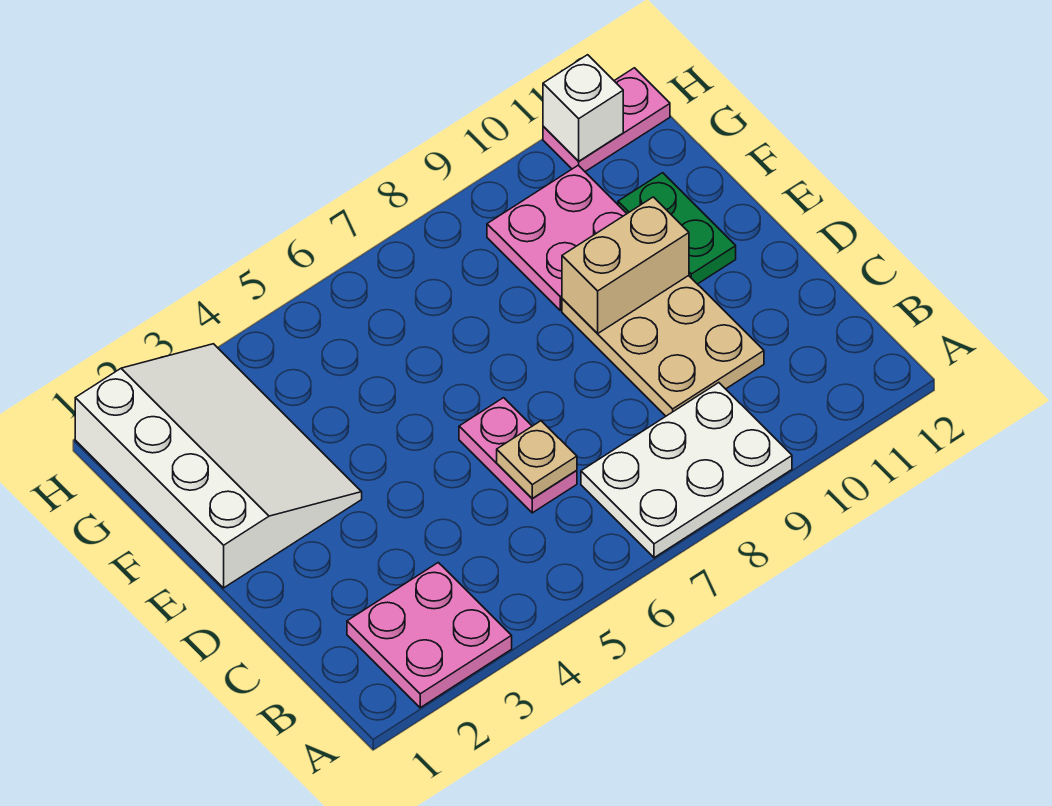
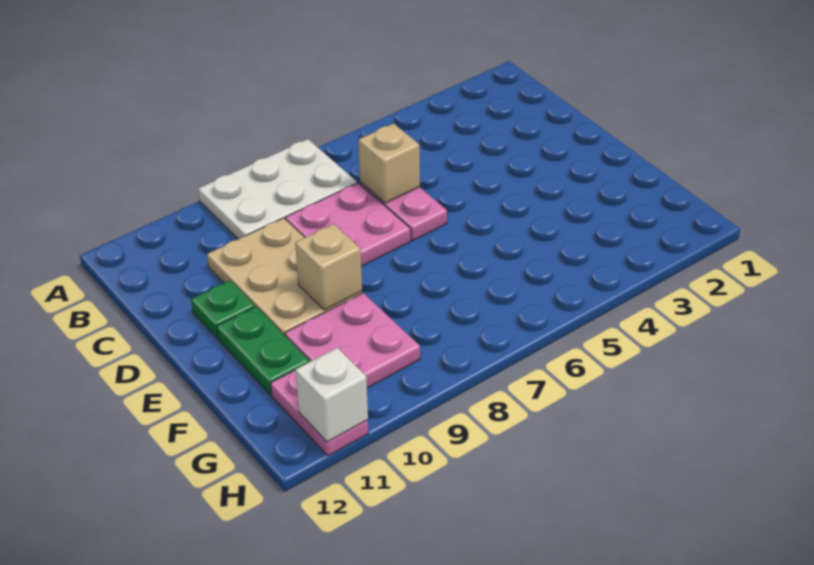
pink 2x2 plate [347,563,512,708] -> pink 2x2 plate moved to [285,183,411,266]
tan 1x1 plate [497,421,577,499] -> tan 1x1 brick [359,124,420,203]
none -> green 1x1 plate [191,280,255,338]
white 3x4 slope [75,344,362,588] -> none
tan 1x2 brick [562,197,689,334] -> tan 1x1 brick [295,224,362,310]
pink 1x2 plate [543,68,670,172] -> pink 1x2 plate turned to [270,370,368,456]

